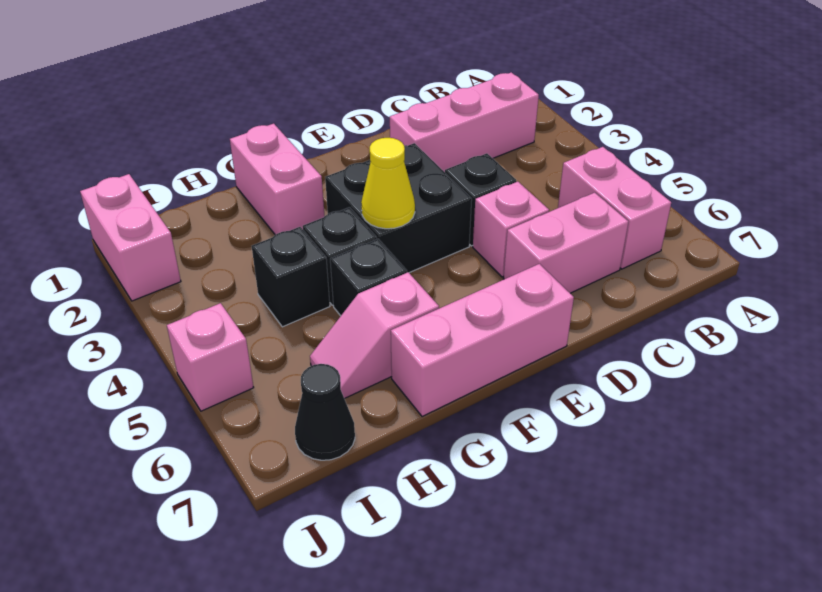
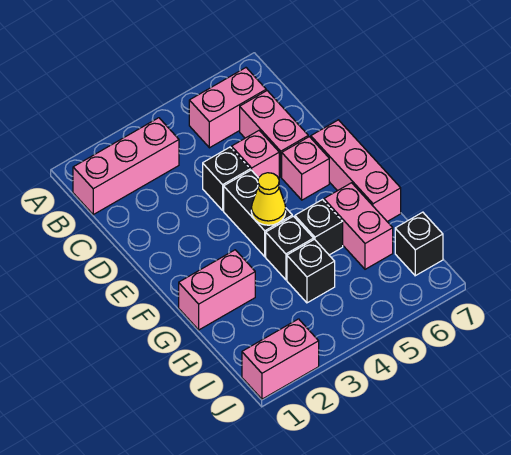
pink 1x3 brick [390,72,539,172] -> pink 1x3 brick turned to [73,118,179,215]
black 2x2 brick [325,143,472,273] -> black 1x2 brick [224,170,292,257]
pink 1x2 slope [310,272,439,399] -> pink 1x2 brick [324,183,393,269]
black 1x1 cone [295,364,355,460] -> black 1x1 brick [395,212,443,276]
pink 1x1 brick [167,303,254,411] -> pink 1x1 brick moved to [282,137,329,200]

